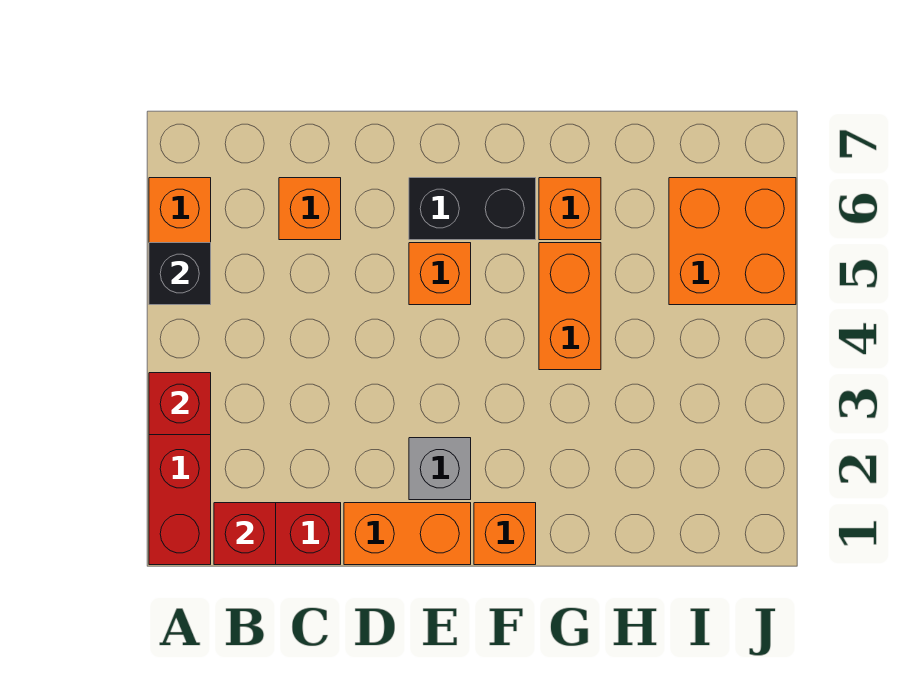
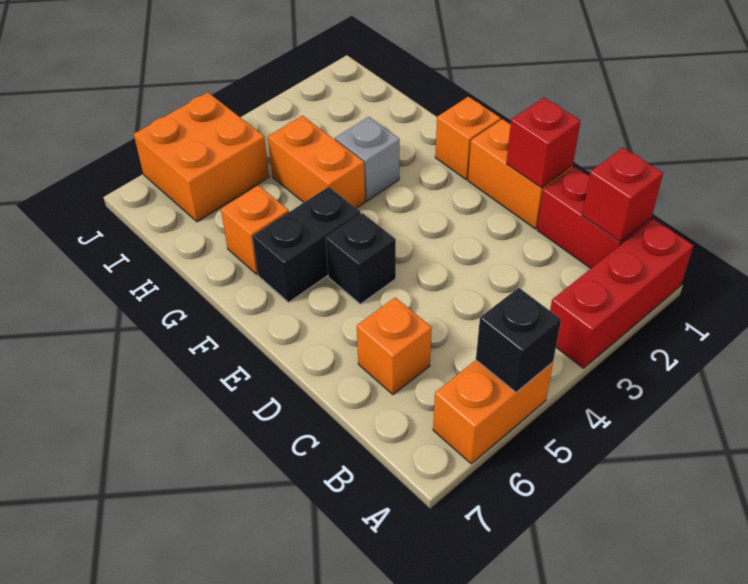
red 1x1 brick [149,373,211,435] -> red 1x1 brick moved to [506,98,581,188]
grey 1x1 brick [409,438,471,500] -> grey 1x1 brick moved to [335,117,400,201]
orange 1x1 brick [409,243,471,305] -> black 1x1 brick [326,213,396,304]
black 1x2 brick [409,178,536,240] -> black 1x2 brick turned to [252,187,361,303]
orange 1x2 brick [539,243,601,370] -> orange 1x2 brick turned to [268,116,365,208]

